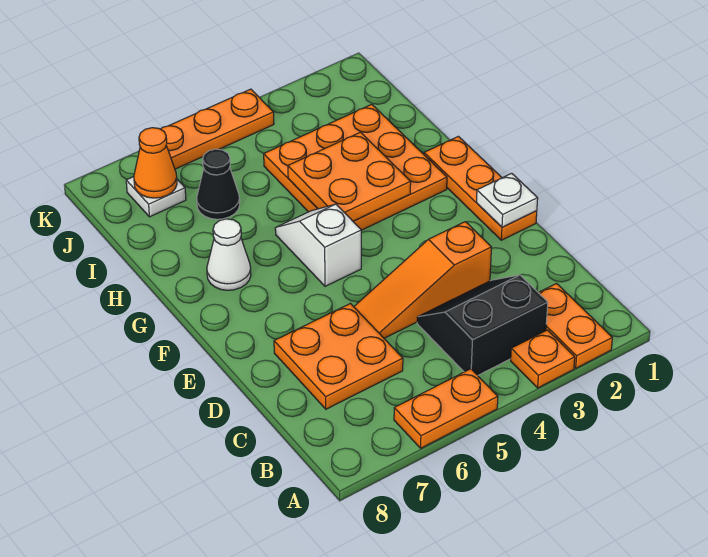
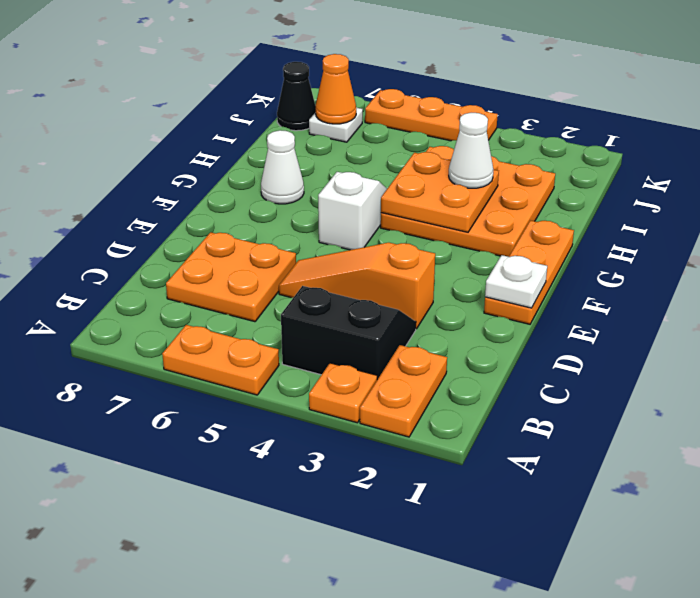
none -> white 1x1 cone [449,113,494,188]
black 1x1 cone [197,149,240,219] -> black 1x1 cone moved to [277,62,316,131]

